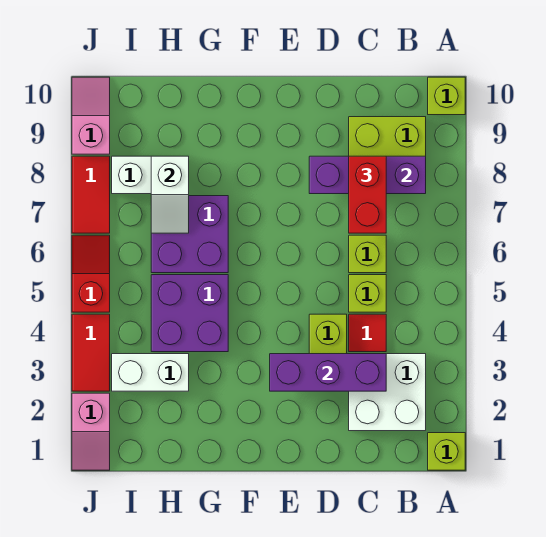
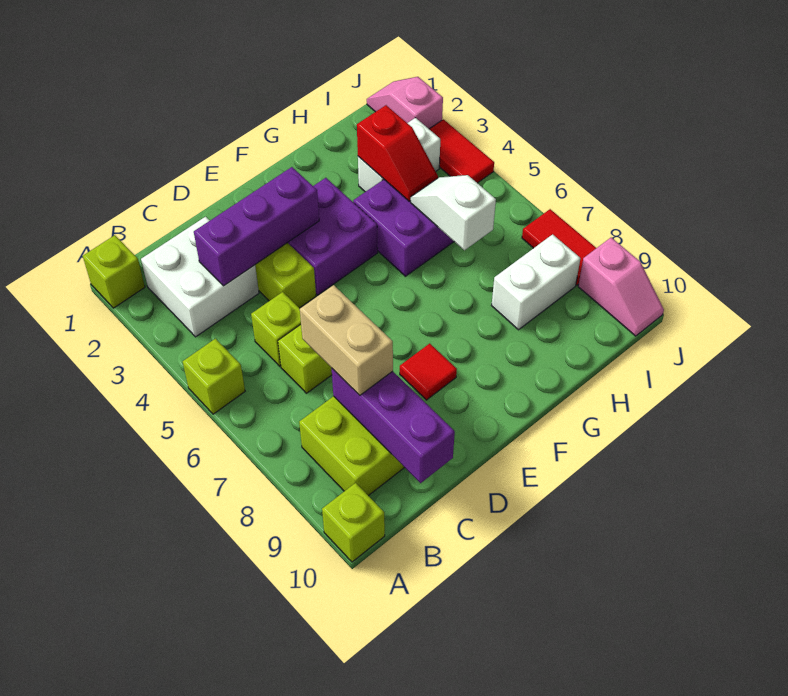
none -> lime 1x1 brick [183,339,245,414]
purple 1x3 brick [309,156,426,194] -> purple 1x3 brick turned to [332,369,455,483]
red 1x1 tile [349,314,386,352] -> red 1x1 tile moved to [400,343,457,400]
red 1x2 brick [349,156,386,233] -> tan 1x2 brick [300,285,393,395]
purple 2x2 brick [151,196,228,273] -> purple 2x2 brick moved to [288,178,378,295]
white 1x2 slope [151,156,189,233] -> white 1x2 slope moved to [411,175,496,250]
red 1x2 slope [72,235,110,312] -> red 1x2 slope moved to [357,105,438,201]

